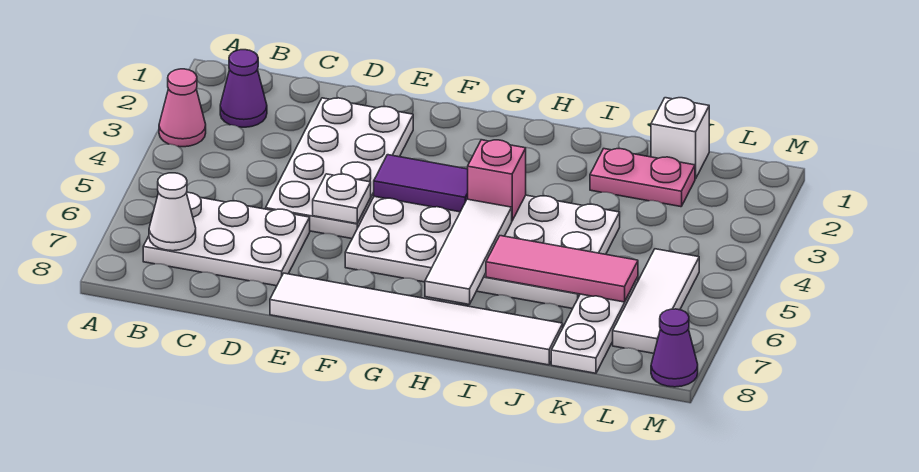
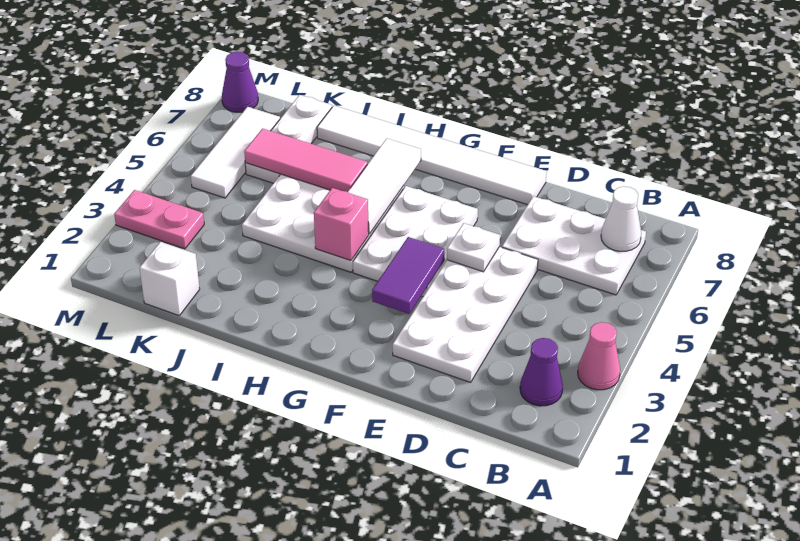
purple 1x2 tile [374,155,468,212] -> purple 1x2 tile turned to [372,237,444,314]
pink 1x2 plate [590,149,695,207] -> pink 1x2 plate moved to [114,190,204,249]

